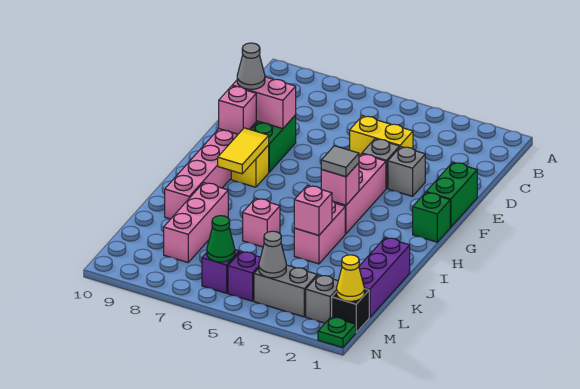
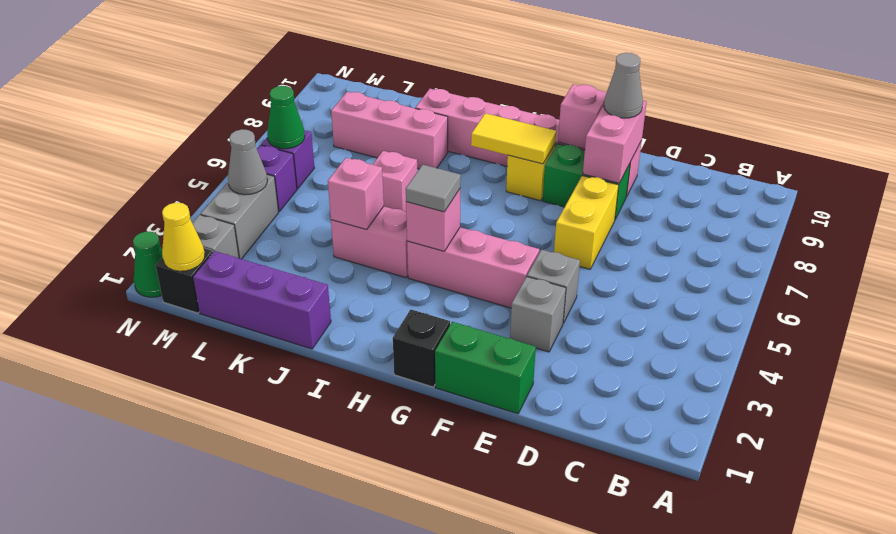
yellow 1x2 brick [350,116,413,156] -> yellow 1x2 brick moved to [554,176,619,269]
green 1x1 brick [413,192,450,242] -> black 1x1 brick [393,310,450,387]
green 1x1 plate [318,317,356,348] -> green 1x1 cone [133,231,163,297]

